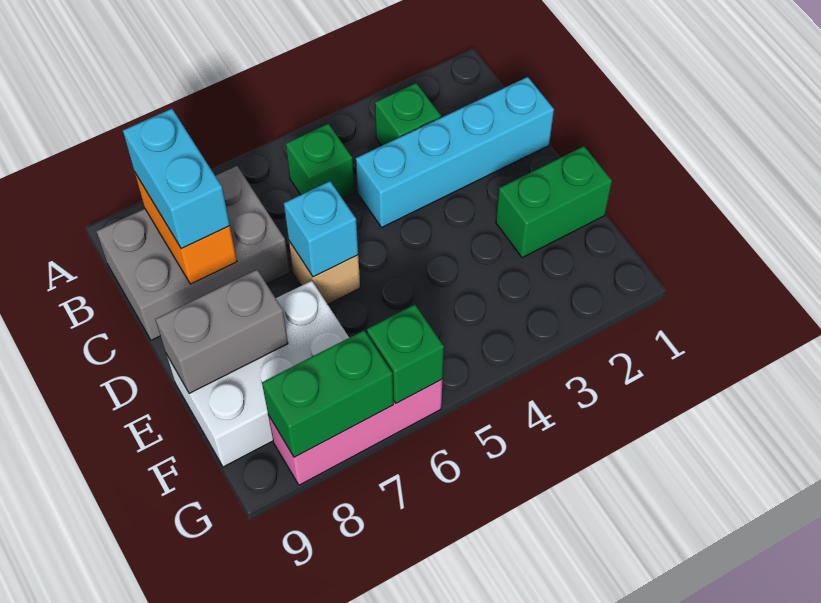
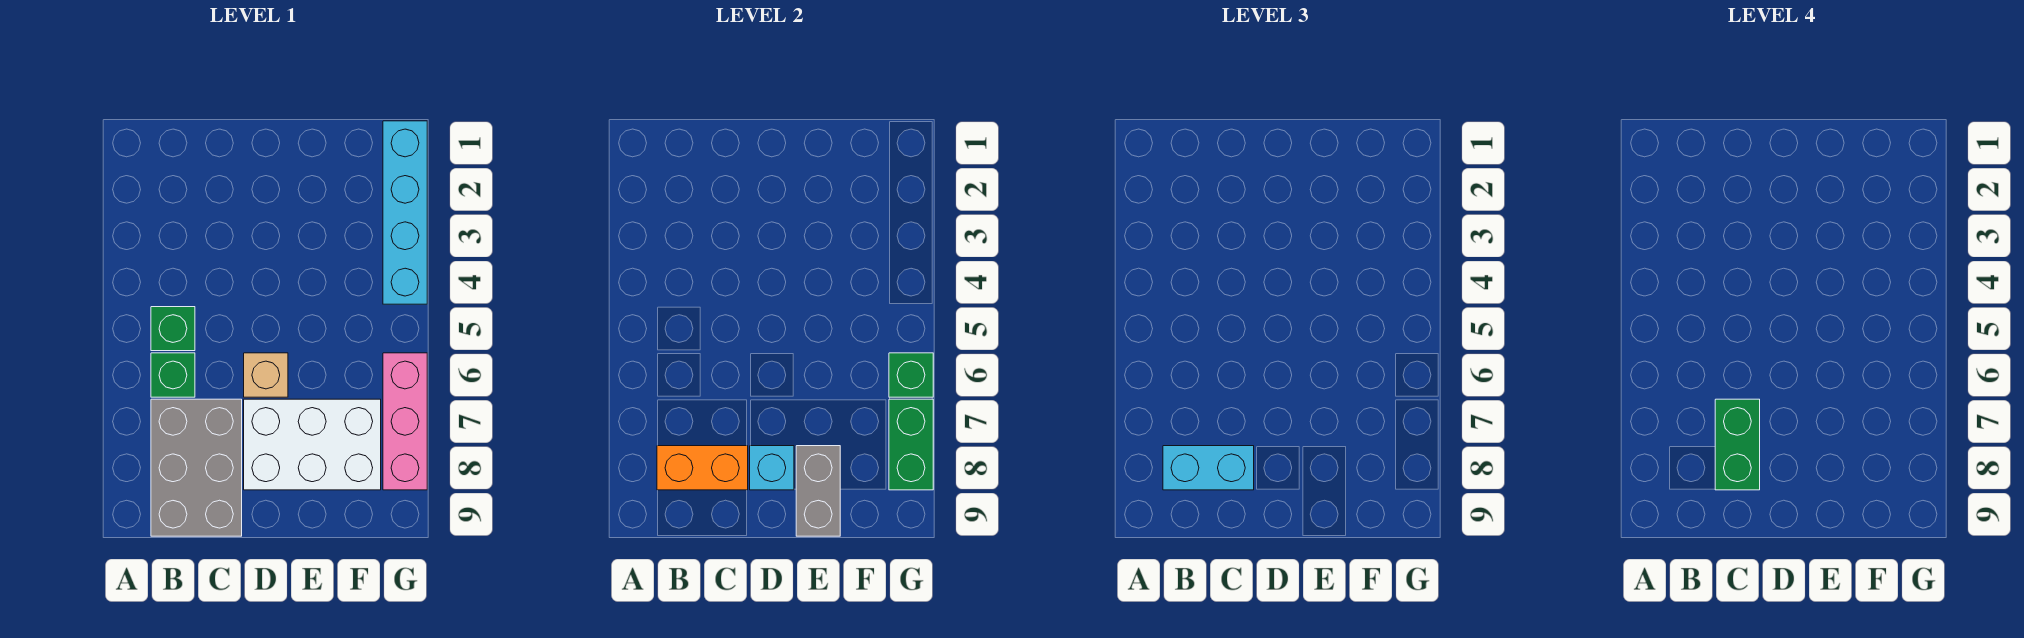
green 1x1 brick [375,83,441,146] -> green 1x1 brick moved to [151,353,195,397]
cyan 1x4 brick [356,77,554,227] -> cyan 1x4 brick moved to [383,121,427,304]
cyan 1x1 brick [284,181,358,277] -> cyan 1x1 brick moved to [750,446,794,490]
green 1x2 brick [496,146,612,258] -> green 1x2 brick moved to [1715,399,1760,490]
white 2x3 brick [166,281,349,467] -> white 2x3 brick turned to [244,399,381,490]

